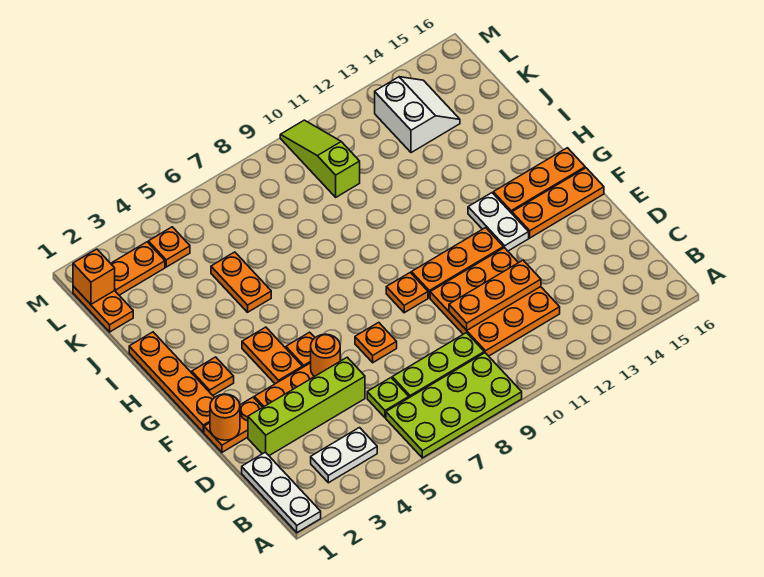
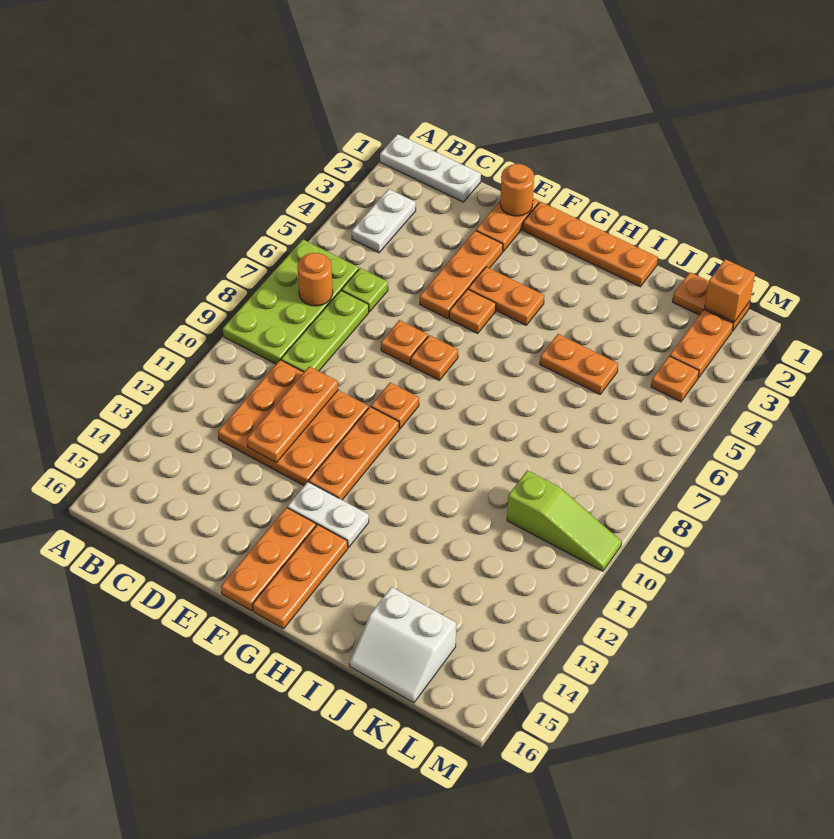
lime 1x4 brick [248,357,365,456] -> none
orange 1x1 round brick [311,334,340,377] -> orange 1x1 round brick moved to [297,253,333,306]
orange 1x1 plate [192,357,234,395] -> orange 1x1 plate moved to [411,335,458,380]
white 2x2 slope [375,77,460,153] -> white 2x2 slope moved to [349,587,456,703]

